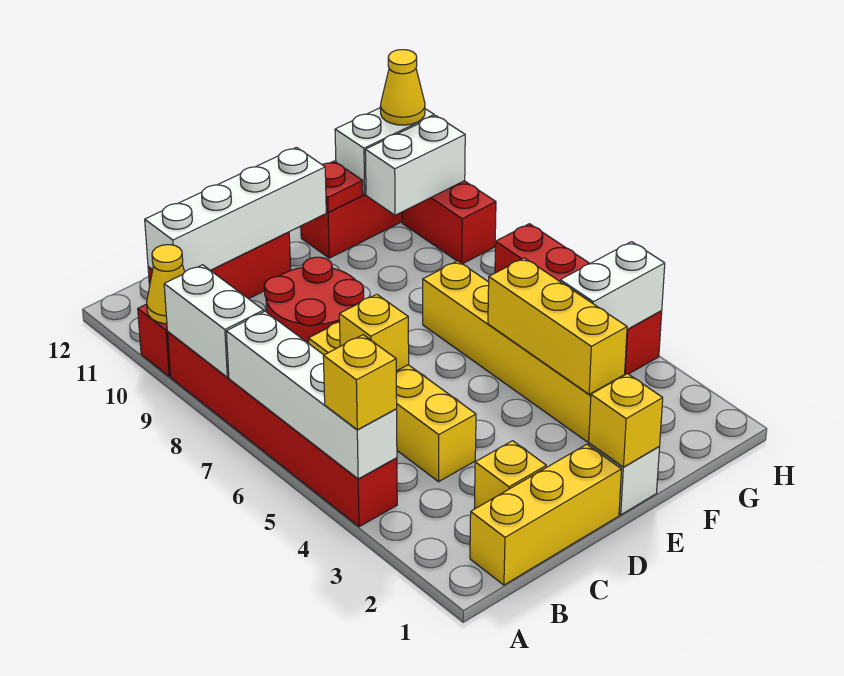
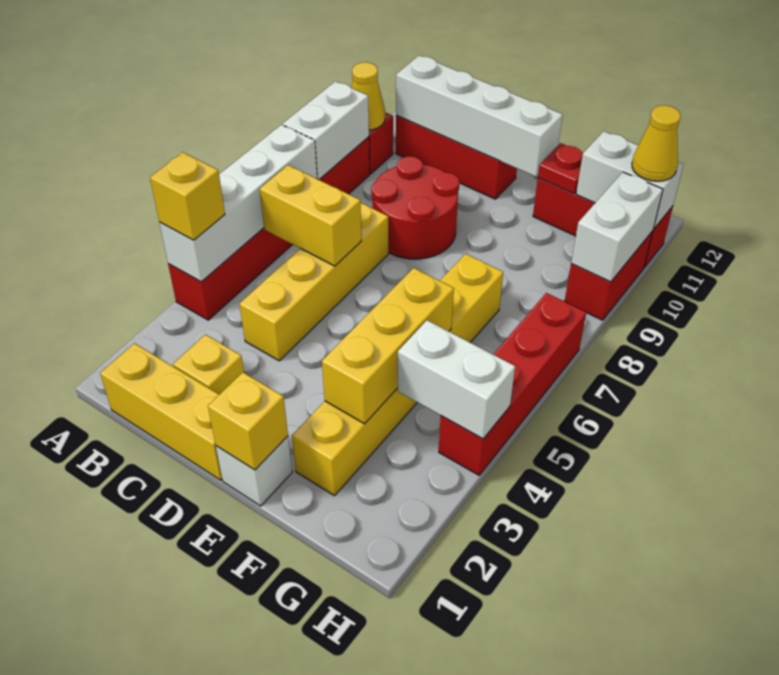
yellow 1x1 brick [339,294,409,371] -> yellow 1x2 brick [260,165,361,266]
white 1x2 brick [365,116,465,215] -> white 1x2 brick turned to [571,172,663,282]

